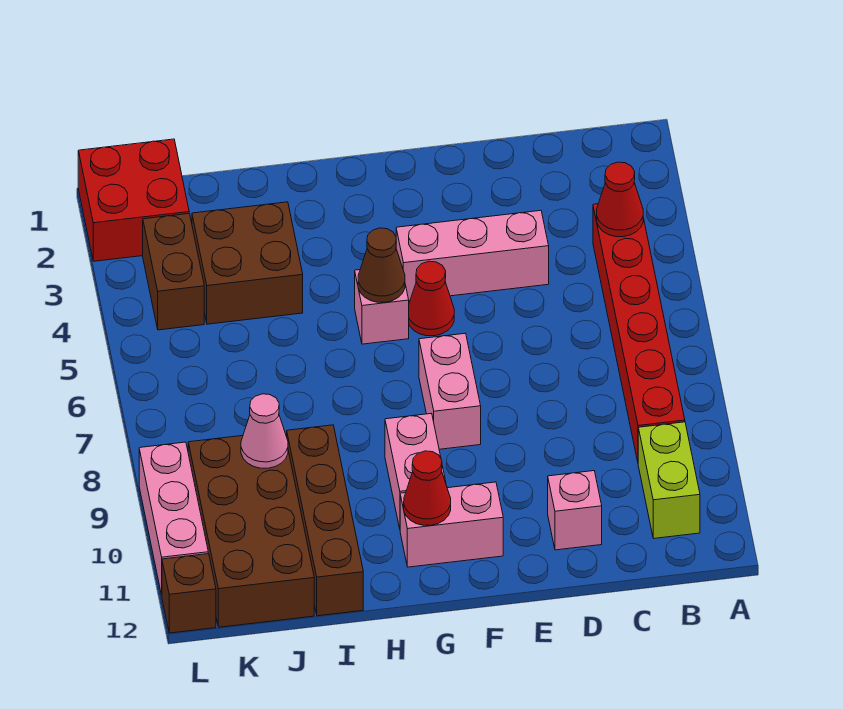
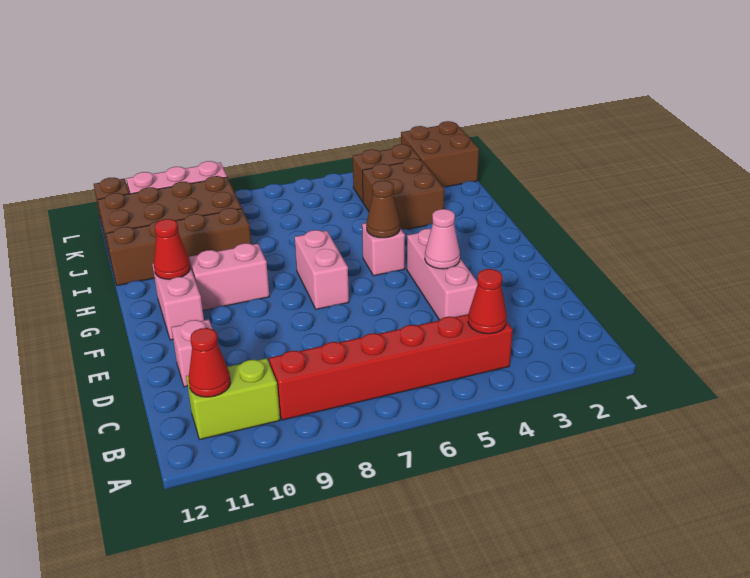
red 1x1 cone [409,261,454,336] -> red 1x1 cone moved to [189,328,231,397]
pink 1x2 brick [419,333,481,449] -> pink 1x2 brick turned to [295,230,349,309]
pink 1x1 cone [241,394,288,468] -> pink 1x1 cone moved to [425,209,460,269]
red 2x2 brick [78,139,189,261] -> brown 2x2 brick [401,121,479,187]

